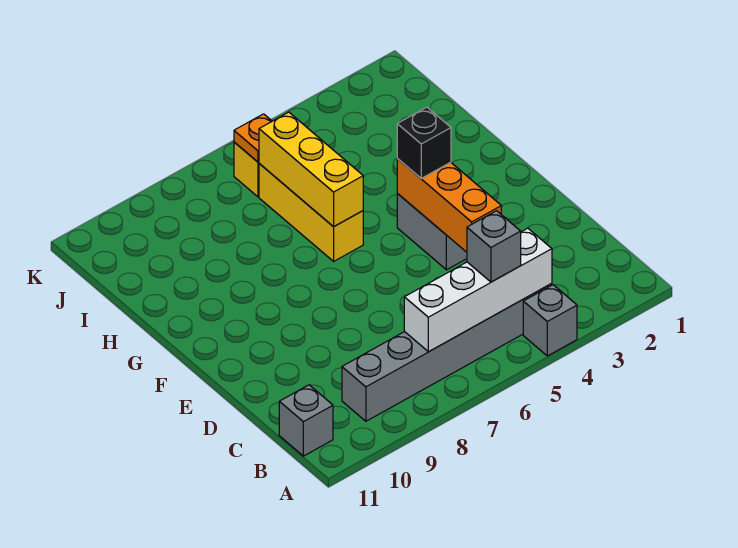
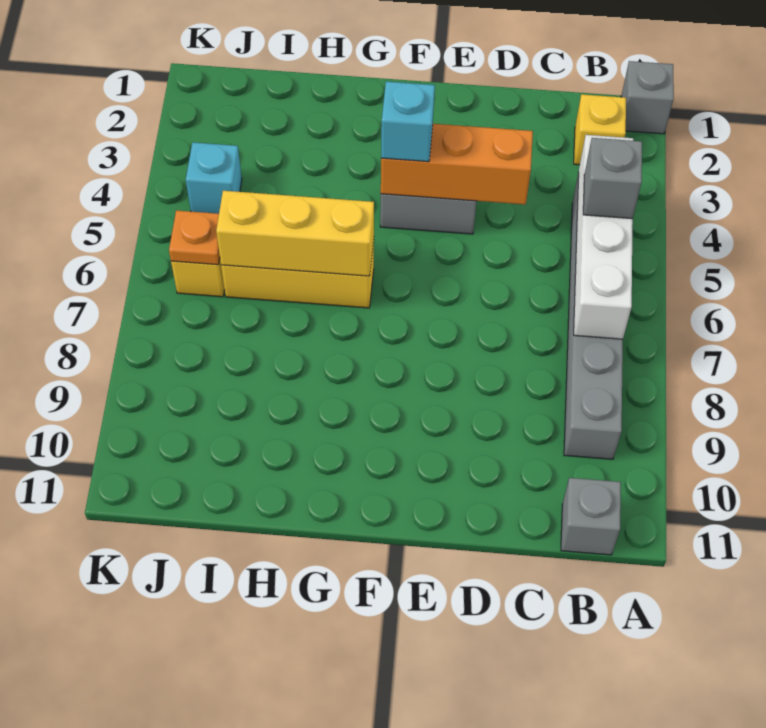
grey 1x1 brick [523,285,577,356] -> grey 1x1 brick moved to [621,61,674,134]
none -> yellow 1x1 brick [574,94,626,165]
black 1x1 brick [397,107,451,178] -> cyan 1x1 brick [381,82,435,162]
none -> cyan 1x1 brick [186,142,242,214]

